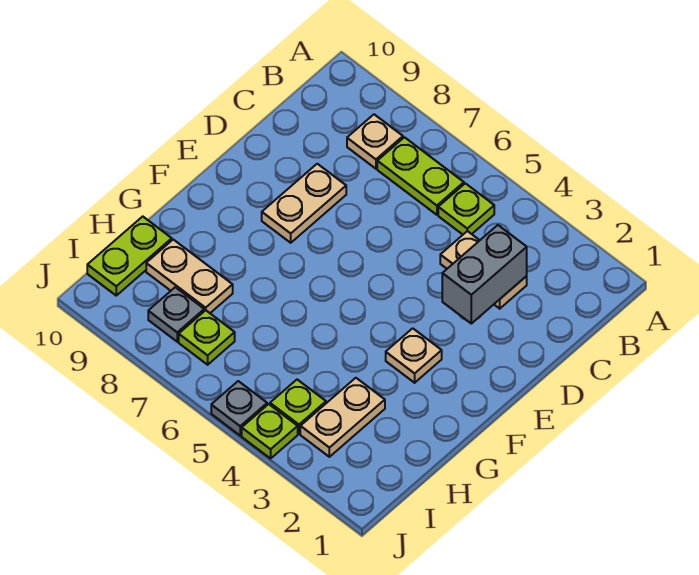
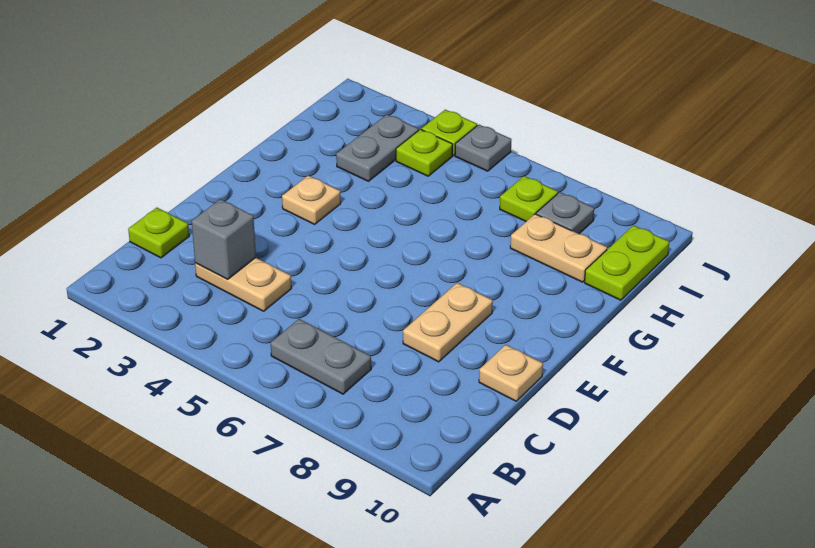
lime 1x1 plate [438,183,494,234] -> lime 1x1 plate moved to [128,208,189,258]
lime 1x2 plate [377,137,464,215] -> grey 1x2 plate [271,319,371,394]
tan 1x1 plate [347,114,403,169] -> tan 1x1 plate moved to [479,345,543,401]
grey 1x2 brick [442,225,527,324] -> grey 1x1 brick [192,199,256,279]
tan 1x2 plate [300,378,385,457] -> grey 1x2 plate [336,115,419,181]

